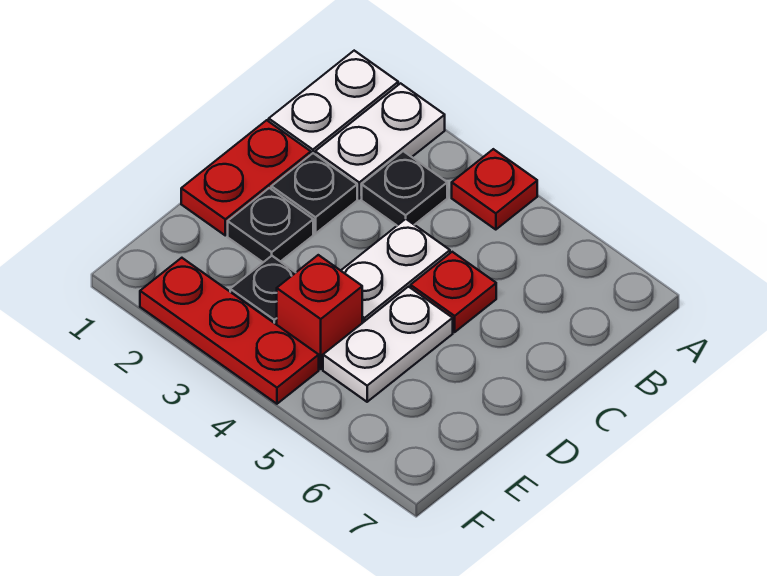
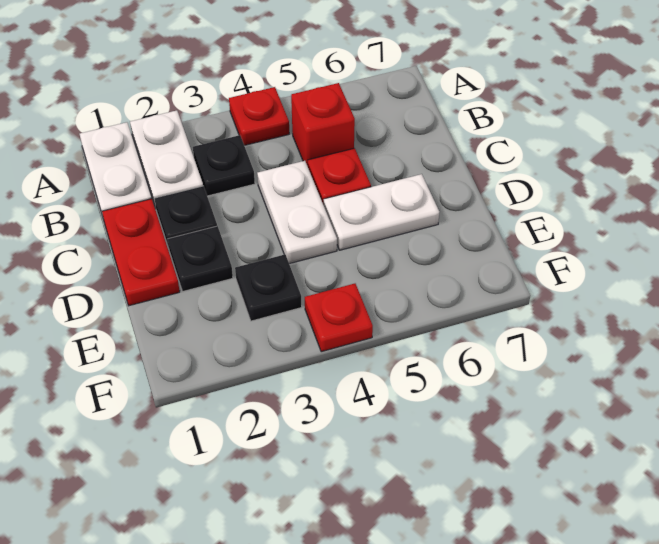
white 1x2 plate [323,287,453,402] -> white 1x2 plate turned to [324,174,439,250]
red 1x1 brick [277,255,362,369] -> red 1x1 brick moved to [291,83,355,166]
red 1x3 plate [140,258,319,404] -> red 1x1 plate [305,284,373,352]

